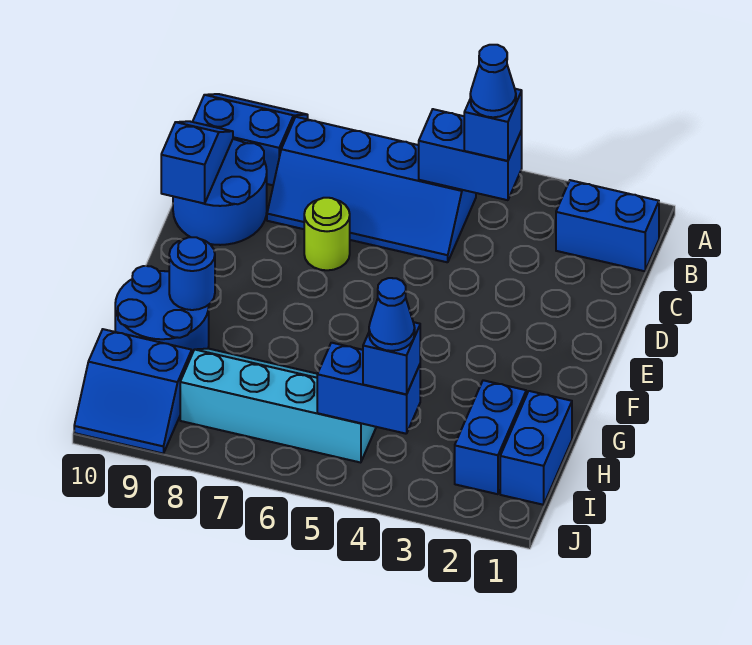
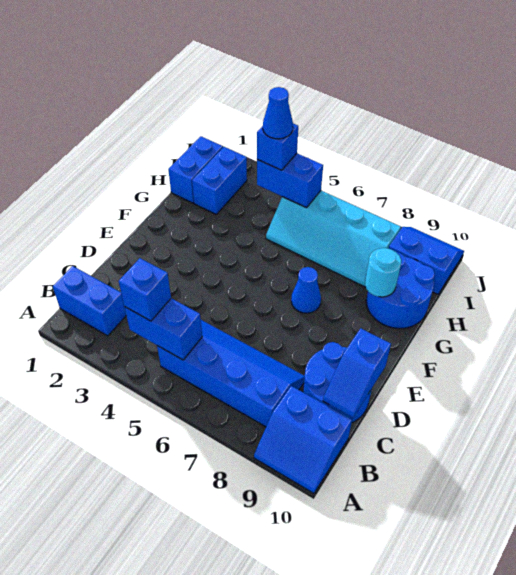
blue 1x1 cone [470,45,516,117] -> blue 1x1 cone moved to [291,267,321,313]
lime 1x1 round brick [304,198,350,270] -> none
blue 1x1 round brick [169,237,215,310] -> cyan 1x1 round brick [365,248,401,297]

